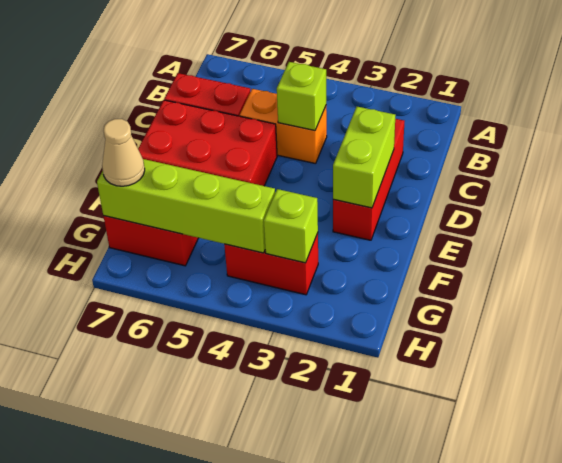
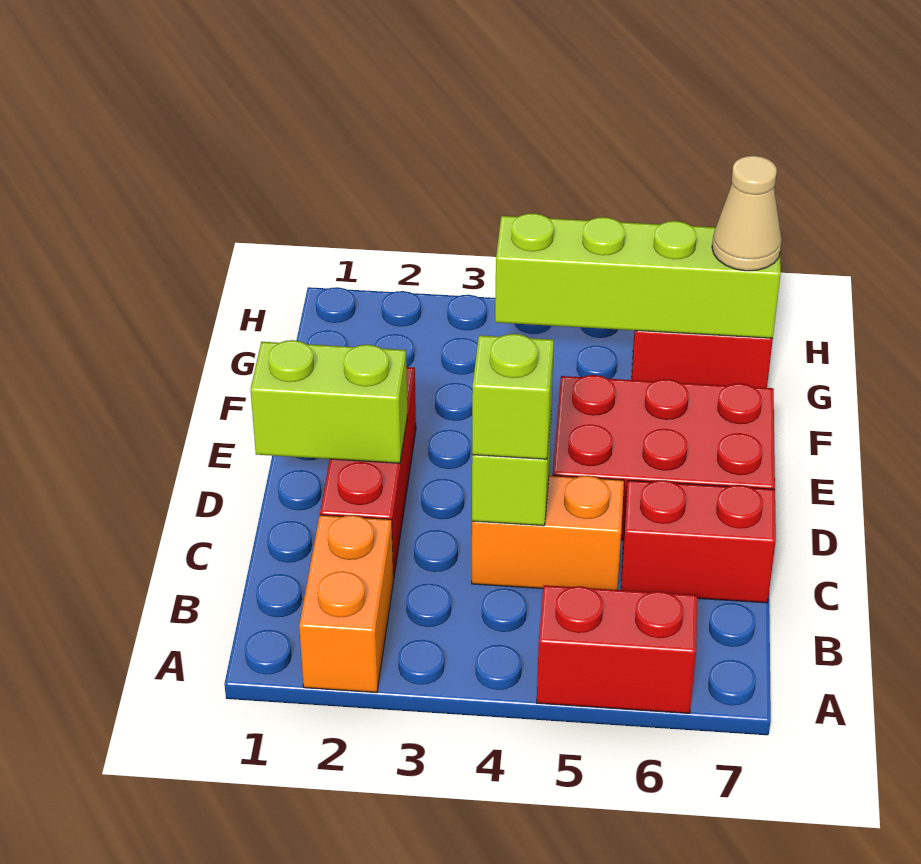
none -> orange 1x2 brick [299,515,394,693]
lime 1x2 brick [333,106,395,208] -> lime 1x2 brick turned to [250,340,407,463]
red 1x2 brick [224,233,318,295] -> red 1x2 brick moved to [537,585,697,713]
lime 1x1 brick [264,189,318,263] -> lime 1x1 brick moved to [472,334,554,459]

